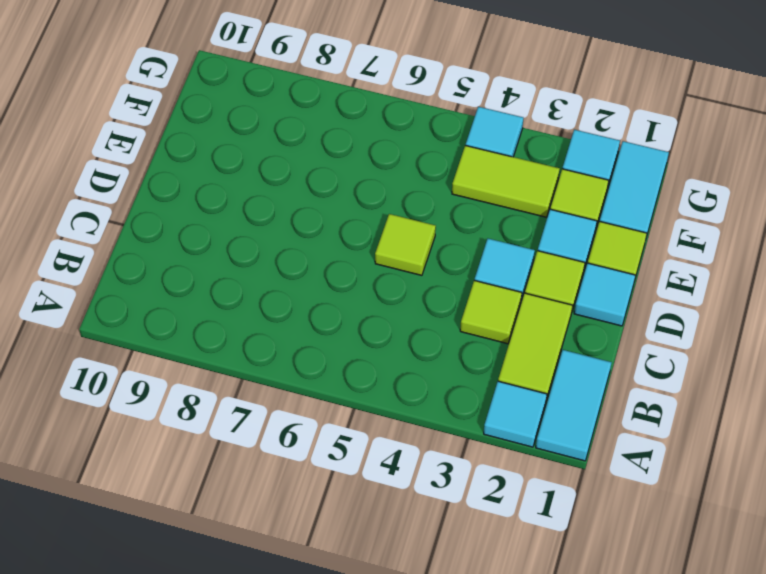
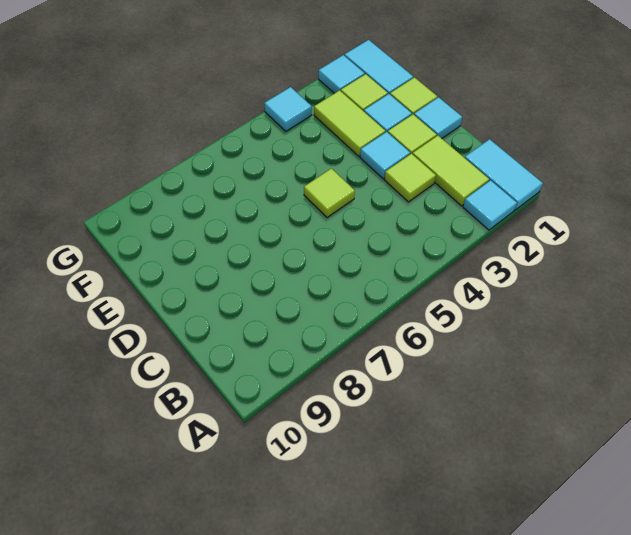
lime 1x2 tile [452,145,560,217] -> lime 1x2 tile turned to [314,90,385,156]

